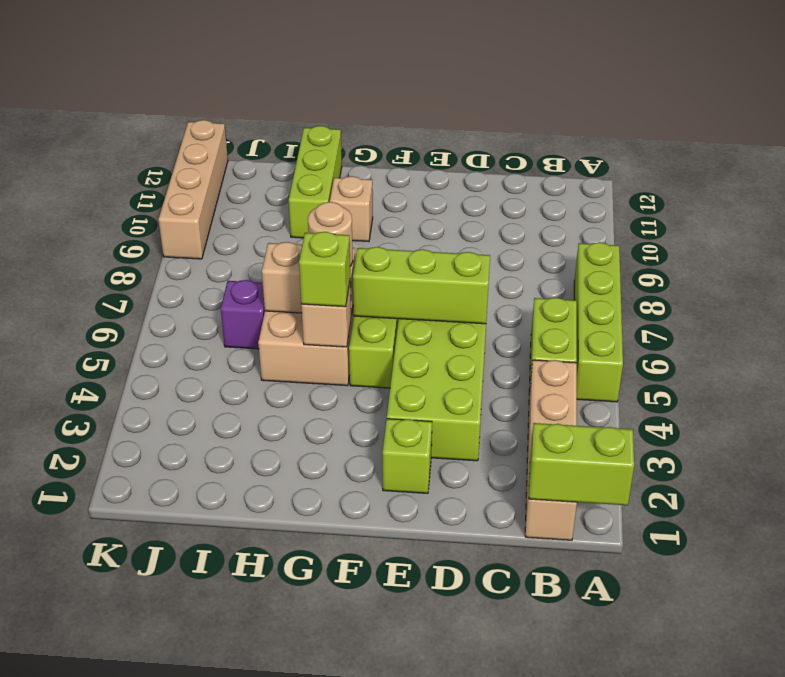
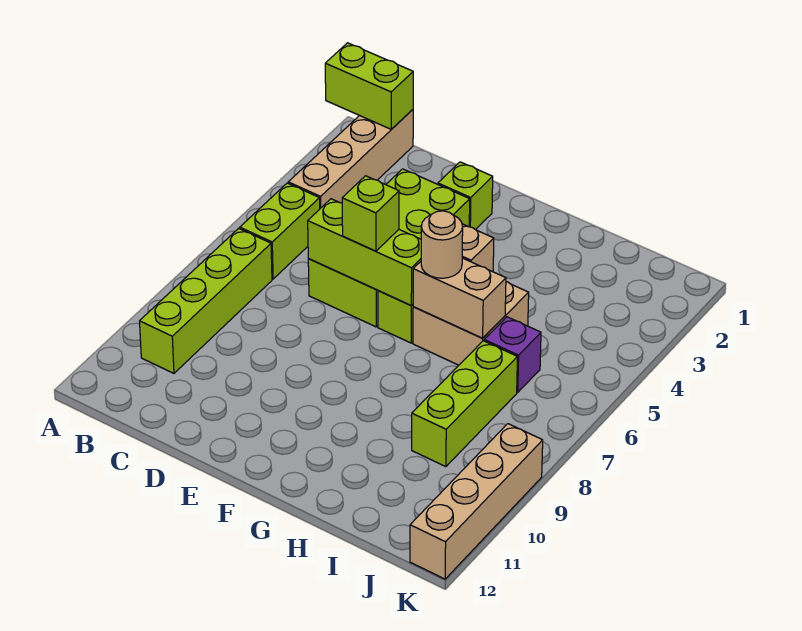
lime 1x4 brick [574,242,623,402] -> lime 1x4 brick moved to [140,228,272,373]
lime 1x1 brick [299,232,350,307] -> lime 1x1 brick moved to [342,176,399,251]
tan 1x1 brick [330,176,373,242] -> none
lime 1x3 brick [289,126,342,238] -> lime 1x3 brick moved to [412,341,517,467]

